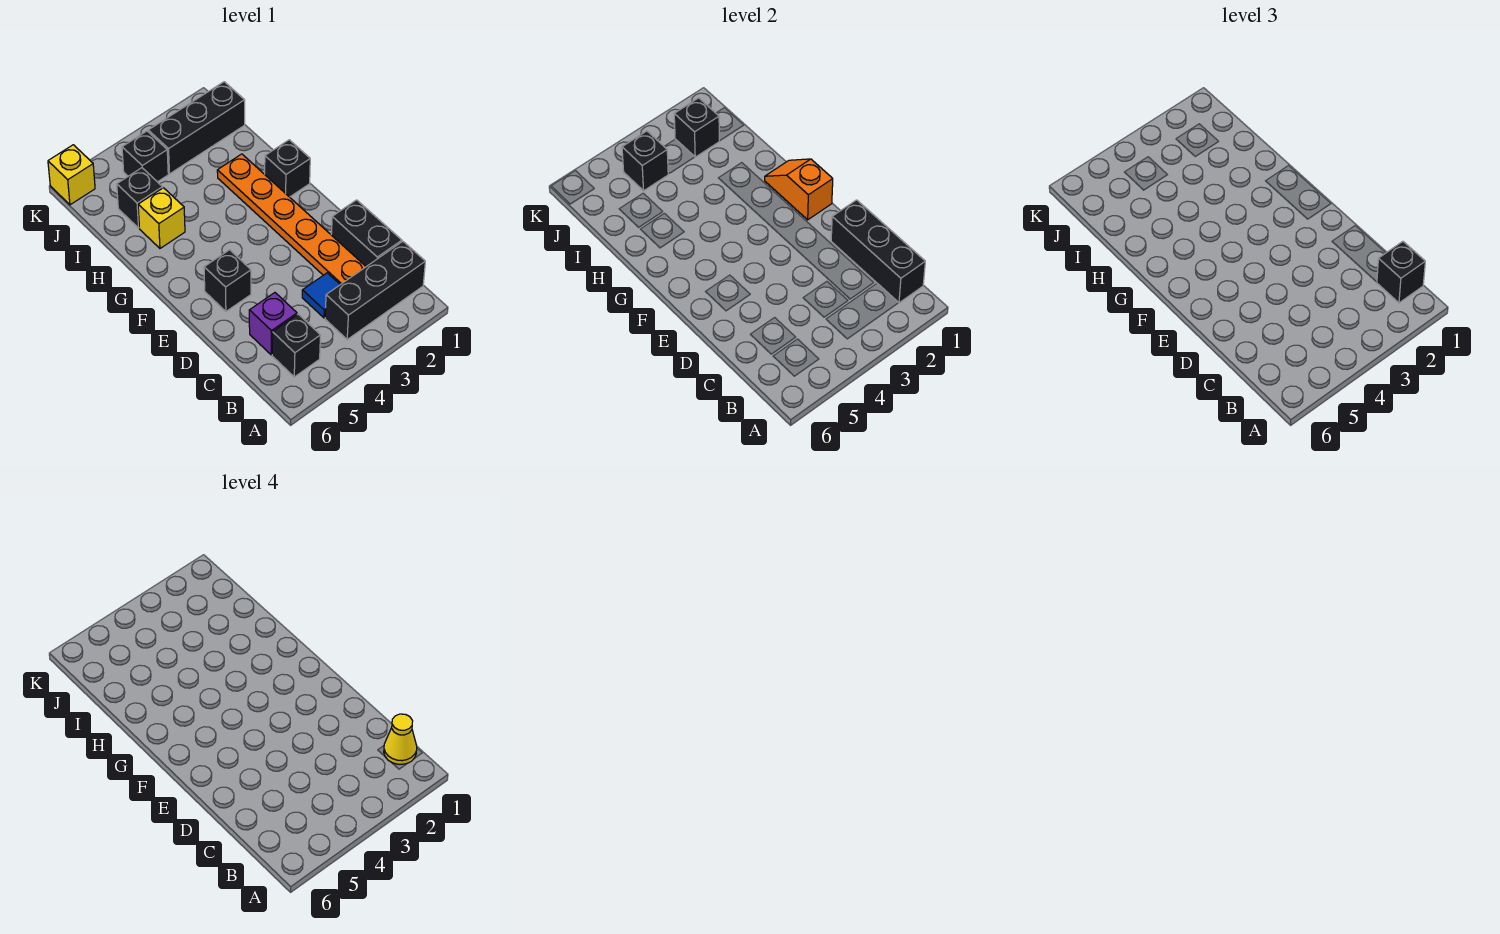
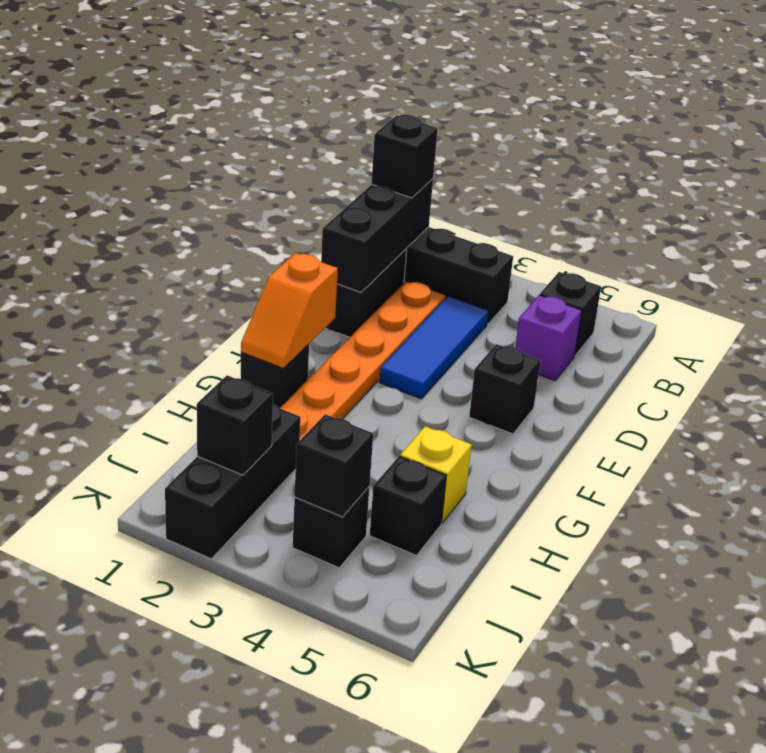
yellow 1x1 cone [384,714,417,764] -> none
blue 1x1 tile [302,273,340,318] -> blue 1x3 tile [379,296,489,399]
black 1x3 brick [148,82,245,174] -> black 1x3 brick turned to [165,404,300,559]
yellow 1x1 brick [48,145,95,205] -> none

